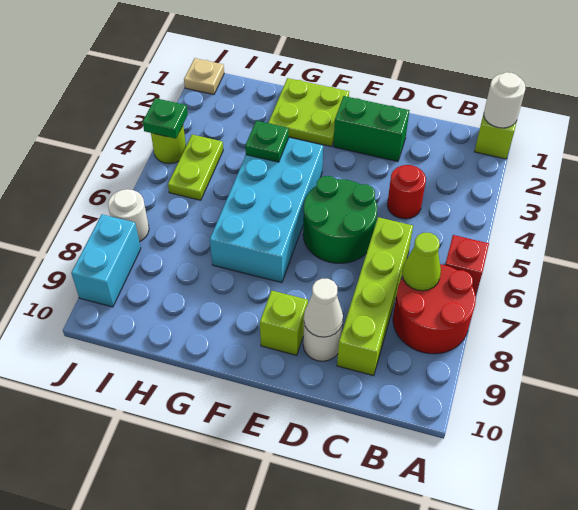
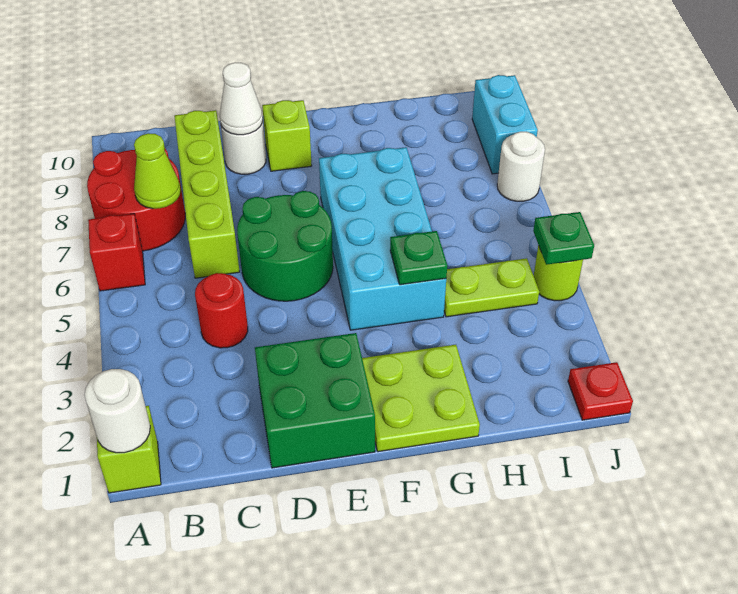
green 1x2 brick [333,96,409,161] -> green 2x2 brick [255,333,375,468]
lime 1x2 plate [168,135,223,200] -> lime 1x2 plate turned to [444,258,539,317]
tan 1x1 plate [184,58,224,95] -> red 1x1 plate [568,362,633,420]

